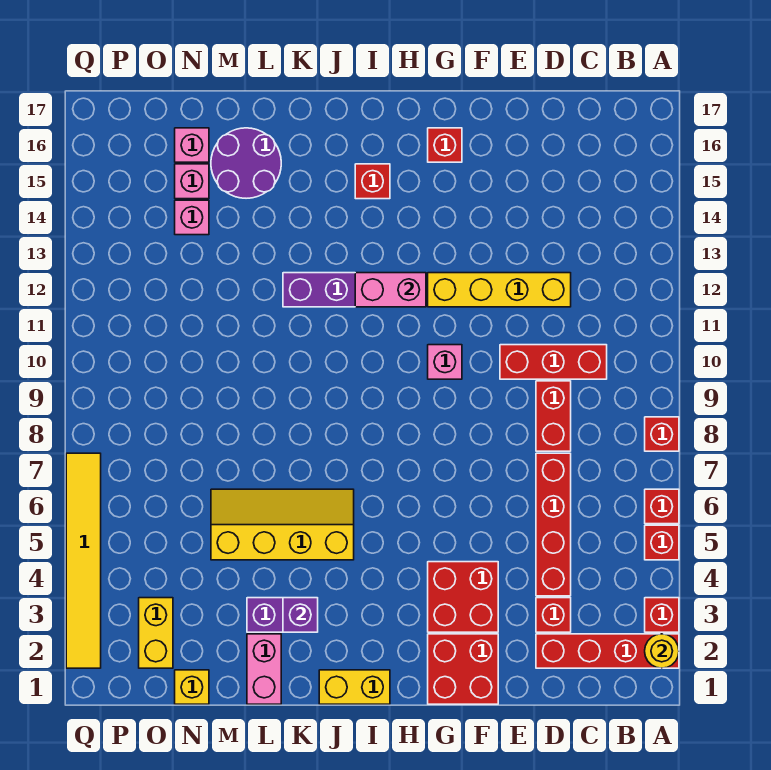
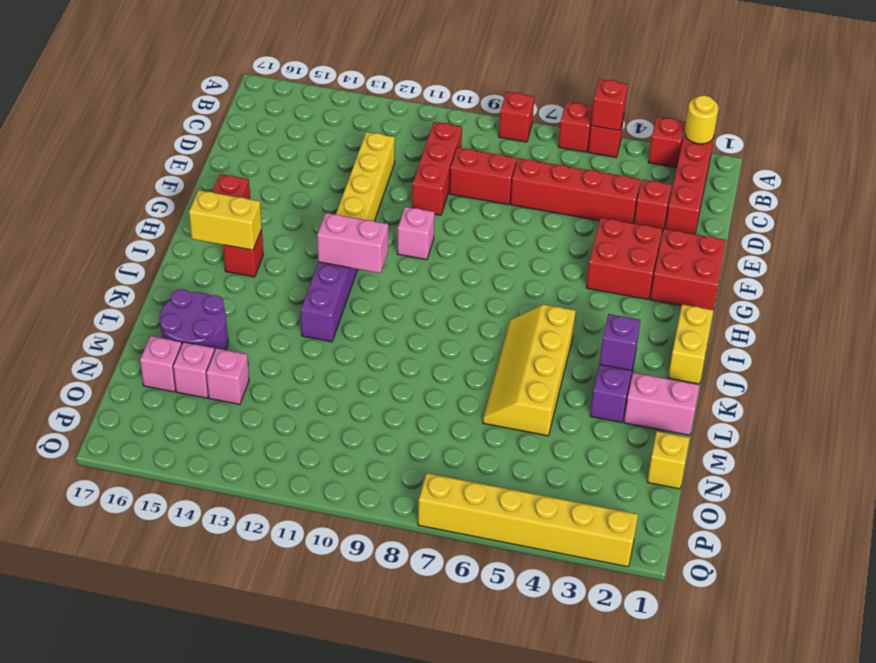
none -> red 1x1 brick [591,79,628,131]
pink 1x2 brick [355,273,426,307] -> pink 1x2 brick turned to [317,213,388,273]
yellow 1x2 brick [139,598,173,668] -> yellow 1x2 brick moved to [189,190,262,250]
yellow 1x6 tile [66,453,101,668] -> yellow 1x6 brick [418,473,638,567]

